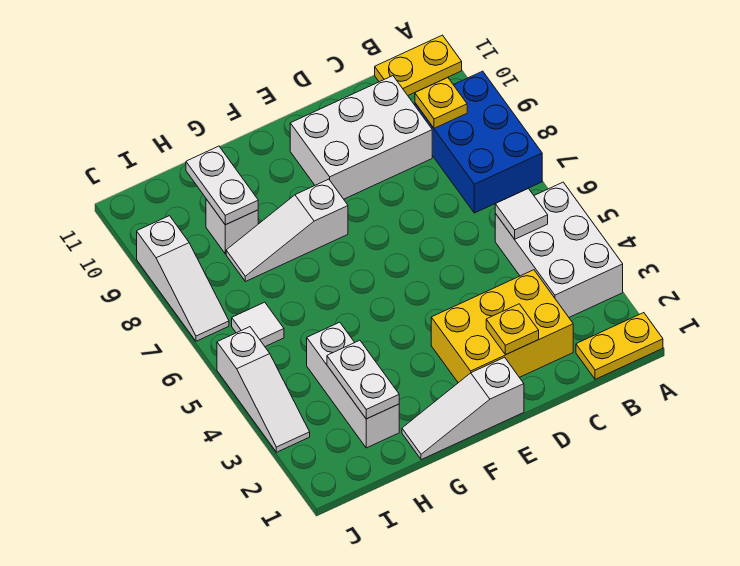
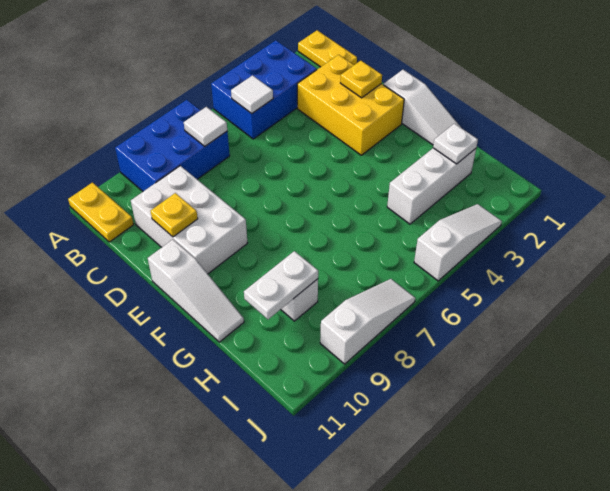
white 2x3 brick [495,182,623,317] -> blue 2x3 brick [211,40,317,139]
yellow 1x1 plate [415,78,467,128] -> yellow 1x1 plate moved to [151,193,198,237]
white 1x3 slope [226,179,348,282] -> white 1x3 slope moved to [148,240,244,342]
white 1x2 plate [327,340,399,419] -> white 1x1 plate [433,124,478,164]
white 1x1 tile [232,302,284,347] -> white 1x1 tile moved to [184,107,227,146]

